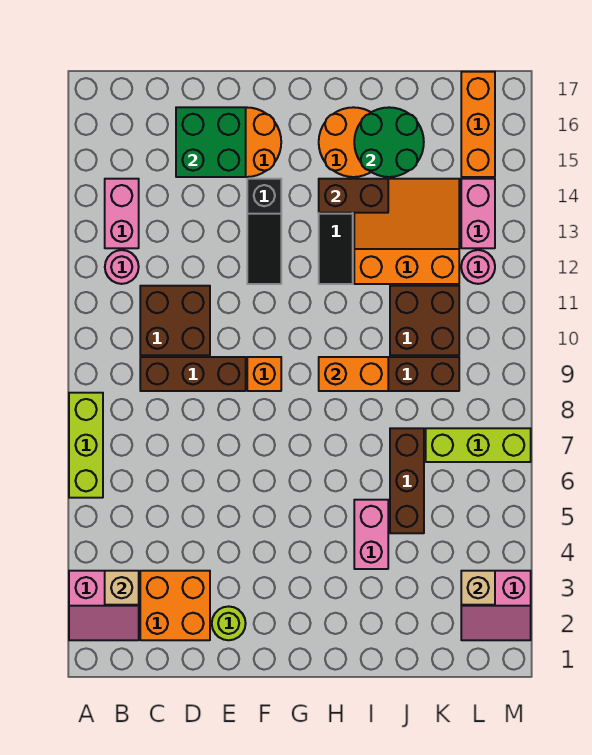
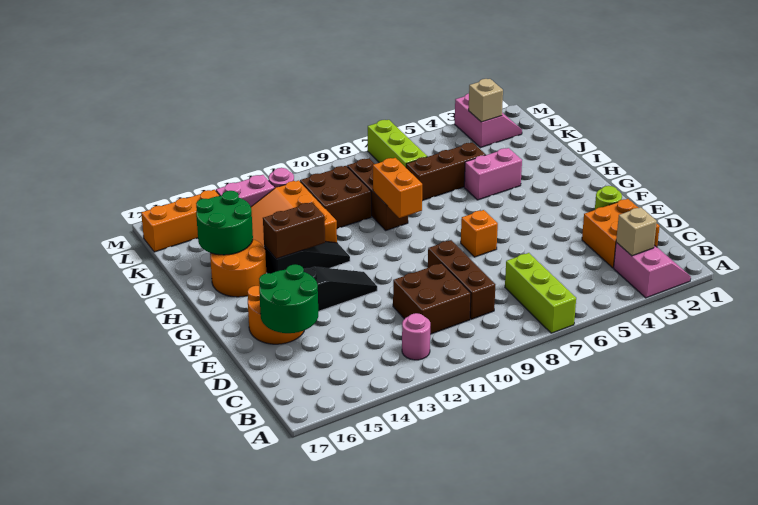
lime 1x3 brick [69,393,103,498] -> lime 1x3 brick turned to [505,253,576,333]
pink 1x2 brick [105,179,139,248] -> none
green 2x2 brick [176,107,246,177] -> green 2x2 round brick [259,264,318,333]
orange 1x1 brick [247,357,281,391] -> orange 1x1 brick moved to [461,210,498,257]
brown 1x2 brick [319,179,388,213] -> brown 1x2 brick turned to [263,202,325,259]

